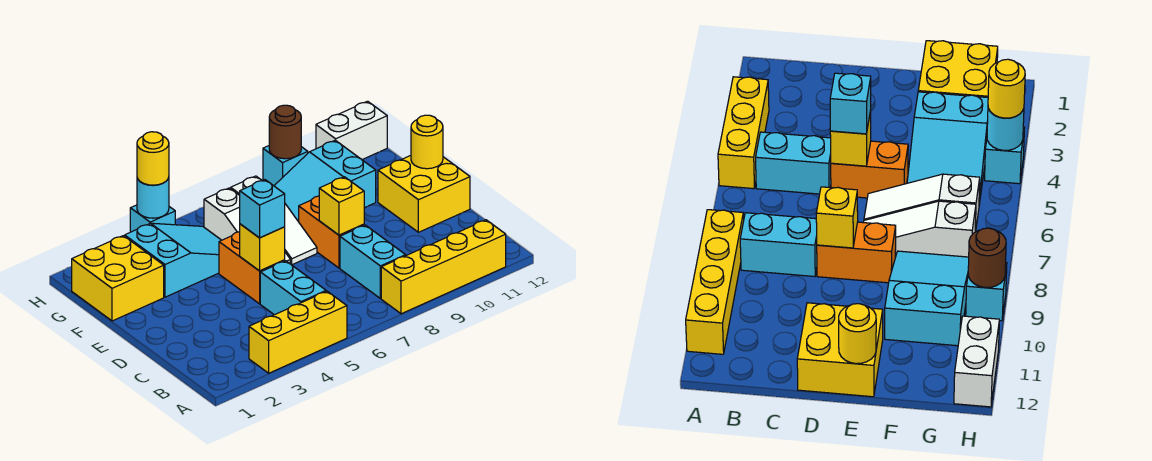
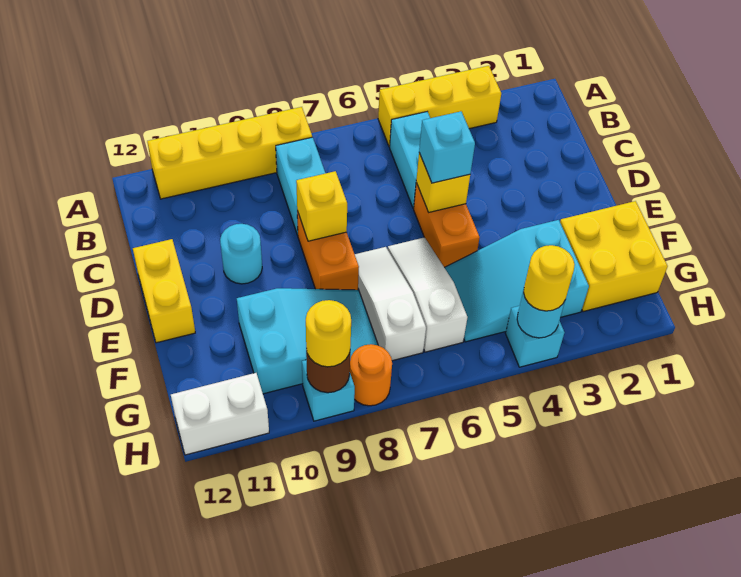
none -> cyan 1x1 round brick [220,224,262,284]
yellow 2x2 brick [378,156,470,232] -> yellow 1x2 brick [133,239,195,343]
yellow 1x1 round brick [411,115,443,169] -> yellow 1x1 round brick moved to [306,300,351,367]
none -> orange 1x1 round brick [350,344,392,406]

